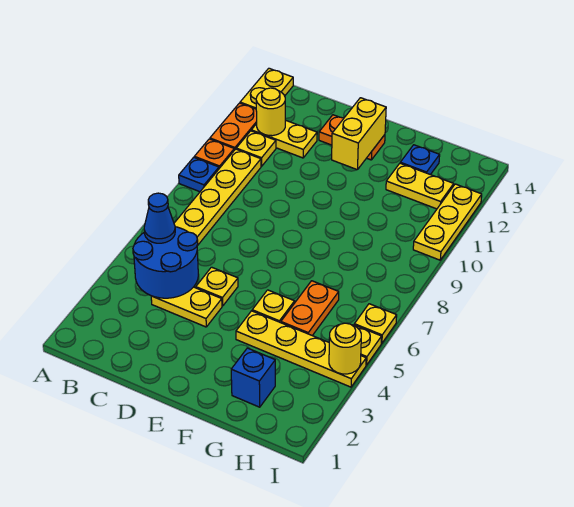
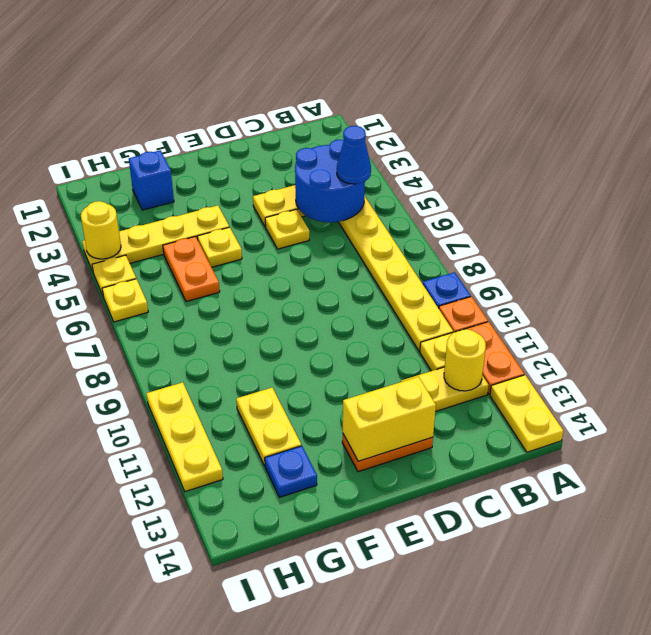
yellow 1x2 brick [332,98,386,170] -> yellow 1x2 brick turned to [343,377,436,461]
yellow 1x2 plate [386,163,454,209] -> yellow 1x2 plate turned to [236,388,301,466]

